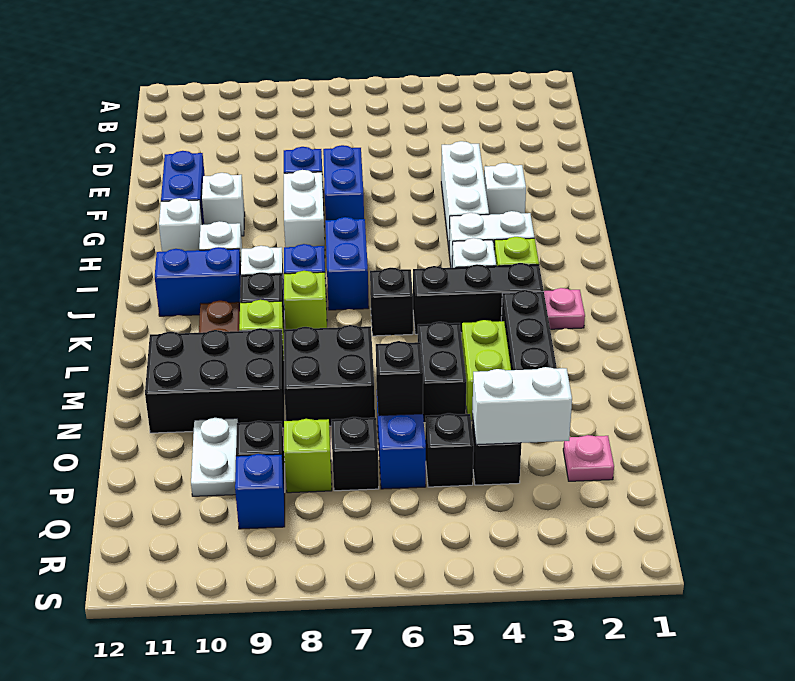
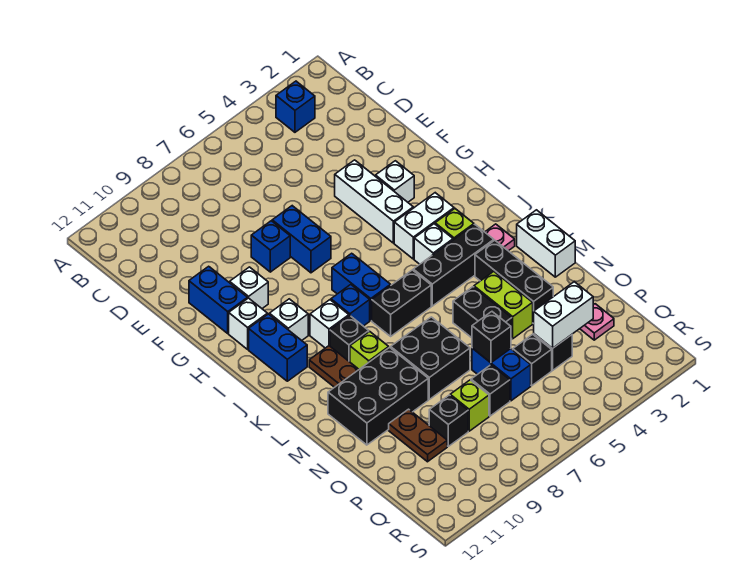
white 1x2 brick [284,170,325,254] -> white 1x2 brick moved to [517,210,575,277]
blue 1x2 brick [155,247,241,316] -> blue 1x2 brick turned to [249,314,307,381]
black 1x1 brick [370,268,413,336] -> black 1x2 brick [372,270,431,336]
lime 1x1 brick [284,271,327,329] -> none
white 1x2 plate [191,418,238,496] -> brown 1x2 plate [389,409,447,462]
blue 1x1 brick [235,454,285,529] -> blue 1x1 brick moved to [276,81,315,132]

